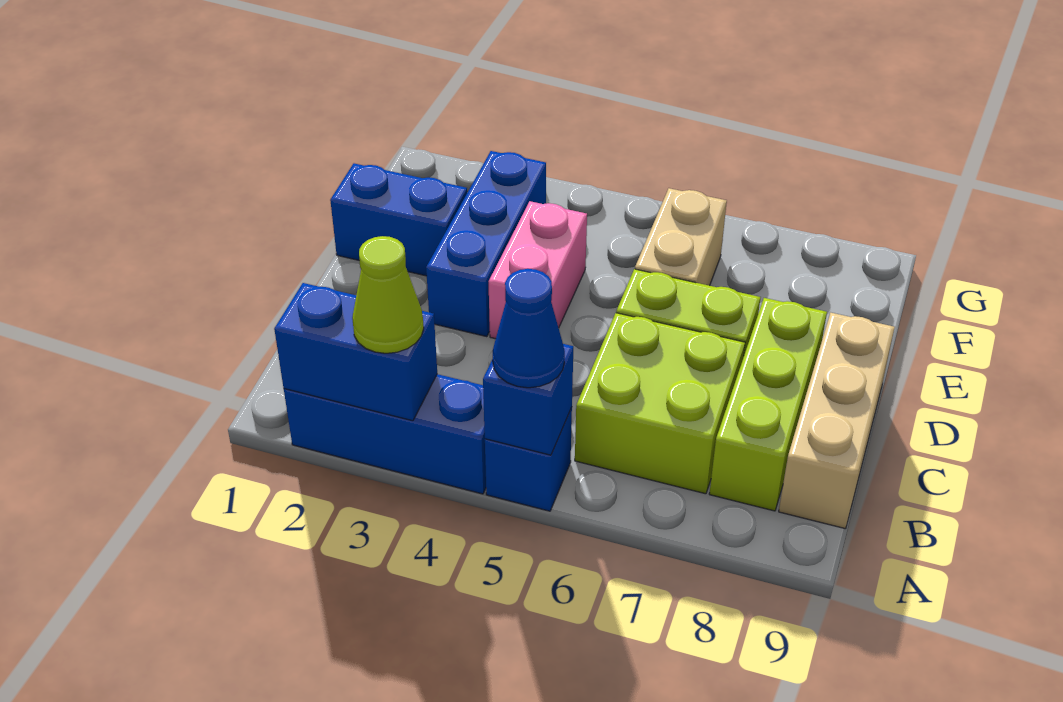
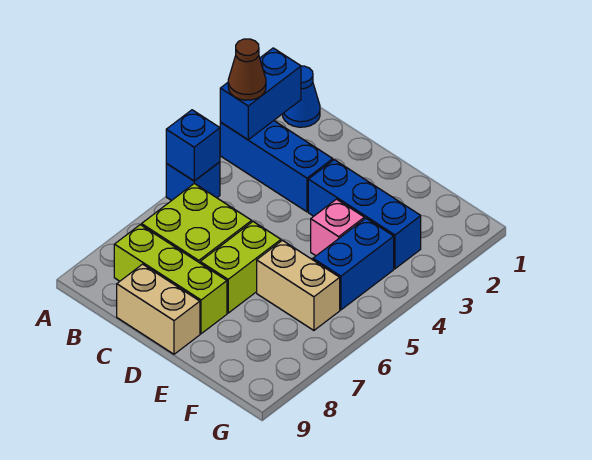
blue 1x3 brick [284,374,486,494] -> blue 1x3 brick turned to [220,121,333,212]
lime 1x1 cone [352,236,424,353] -> brown 1x1 cone [228,39,266,100]
blue 1x1 cone [493,269,565,388] -> blue 1x1 cone moved to [283,66,320,127]
tan 1x3 brick [779,313,895,529] -> tan 1x2 brick [117,264,200,354]
pink 1x2 brick [488,201,587,339] -> pink 1x1 brick [311,199,364,256]
blue 1x2 brick [330,163,467,276] -> blue 1x2 brick moved to [313,218,394,310]

